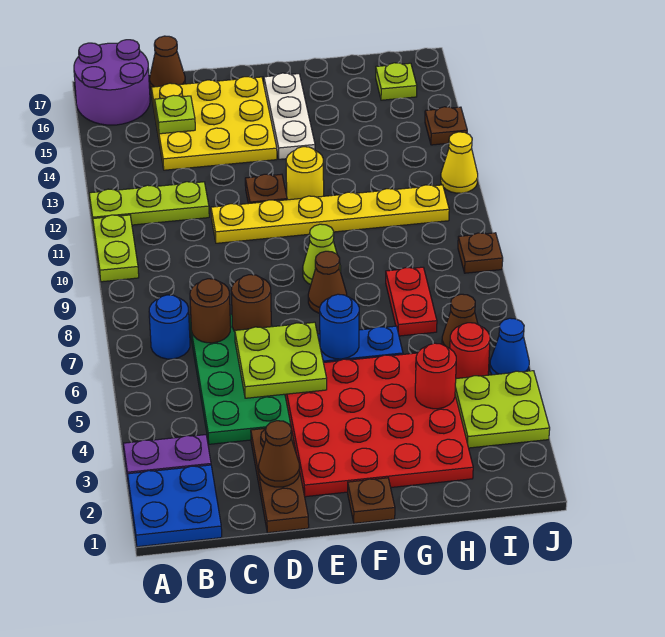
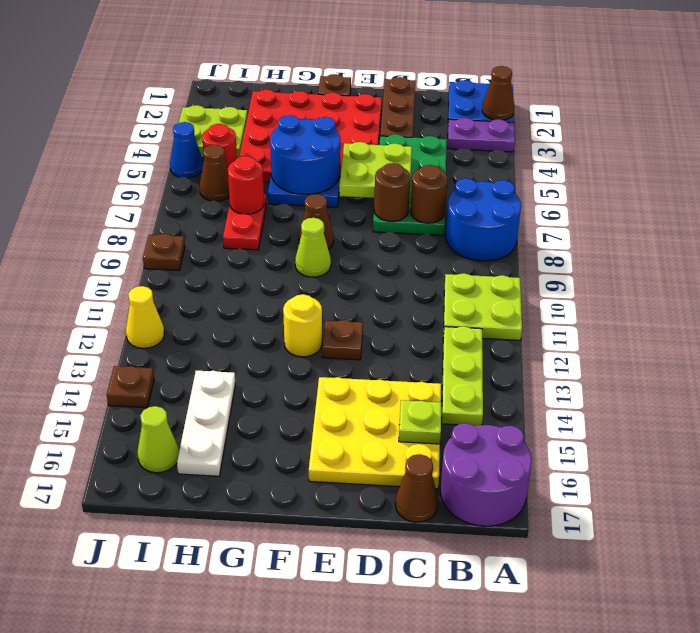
lime 1x2 plate [93,215,139,282] -> lime 2x2 plate [444,273,522,340]
lime 1x3 plate [89,182,209,225] -> lime 1x3 plate turned to [442,326,483,426]
blue 1x1 round brick [149,295,190,359] -> blue 2x2 round brick [446,178,521,261]
brown 1x1 cone [259,421,300,487] -> brown 1x1 cone moved to [482,66,514,120]
yellow 1x6 plate [211,185,449,243] -> none
blue 1x1 round brick [320,294,359,359] -> blue 2x2 round brick [270,115,340,194]
white 1x3 plate [264,73,315,159] -> white 1x3 plate moved to [177,371,235,476]
red 1x1 round brick [415,343,456,409] -> red 1x1 round brick moved to [228,156,264,214]
lime 1x1 plate [376,63,417,100] -> lime 1x1 cone [138,406,179,473]

